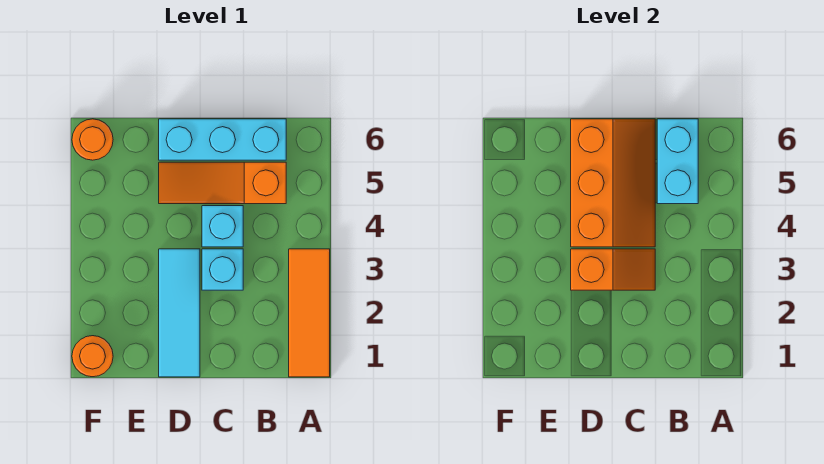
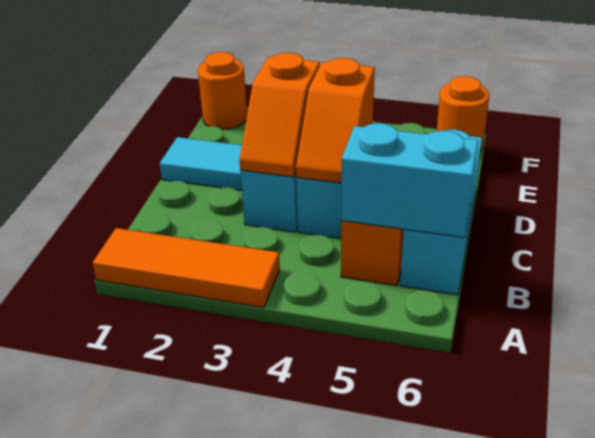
orange 2x3 slope [571,119,655,247] -> orange 1x2 slope [296,58,375,183]

